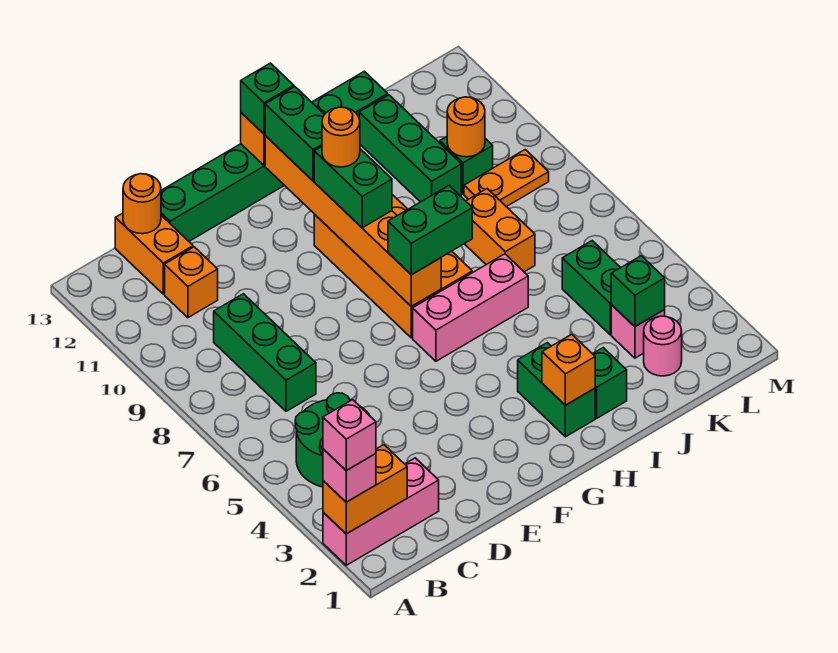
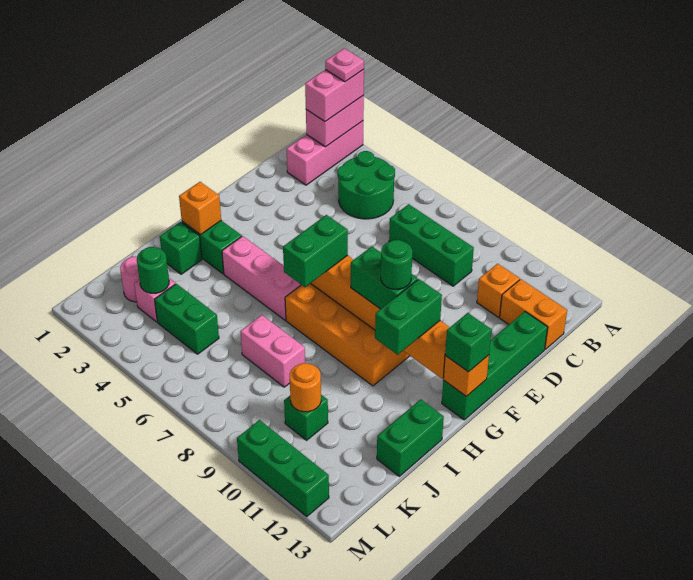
orange 1x2 brick [323,445,407,534] -> pink 1x2 brick [306,96,364,147]
pink 1x1 brick [323,449,376,502] -> pink 1x2 brick [305,69,364,122]
pink 1x1 brick [323,400,376,471] -> pink 1x1 plate [325,48,364,82]
orange 1x1 round brick [123,174,161,234] -> none
pink 1x3 brick [413,254,528,361] -> pink 1x3 brick turned to [222,236,301,320]
orange 1x1 round brick [322,107,360,167] -> green 1x1 round brick [381,240,412,289]
green 1x2 brick [265,87,324,181] -> green 1x2 brick turned to [375,279,442,355]
orange 1x2 brick [465,189,535,272] -> pink 1x2 brick [240,315,305,387]
green 1x3 brick [359,95,461,202] -> green 1x3 brick moved to [237,420,329,516]
green 1x1 brick [611,256,665,327] -> green 1x1 round brick [137,247,169,293]
orange 1x2 plate [464,150,549,207] -> none

